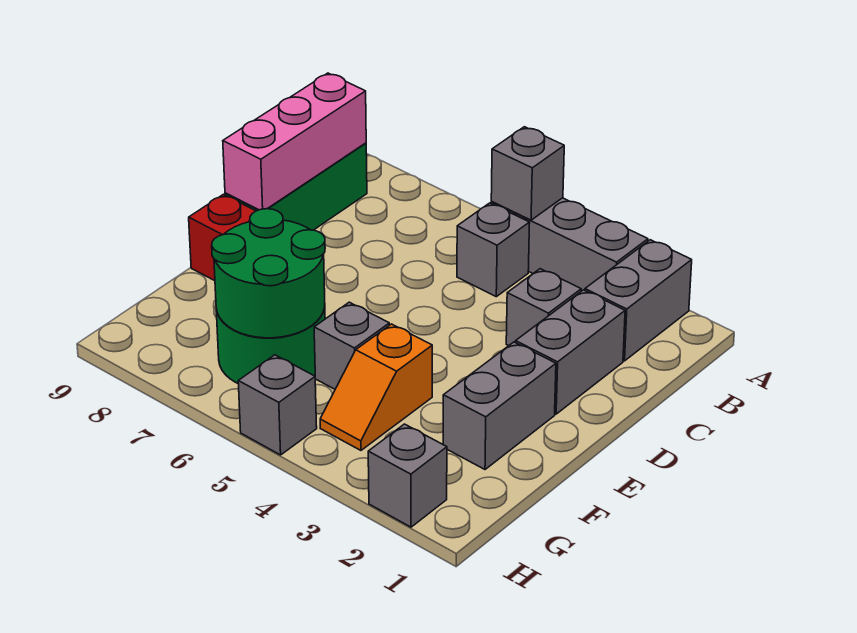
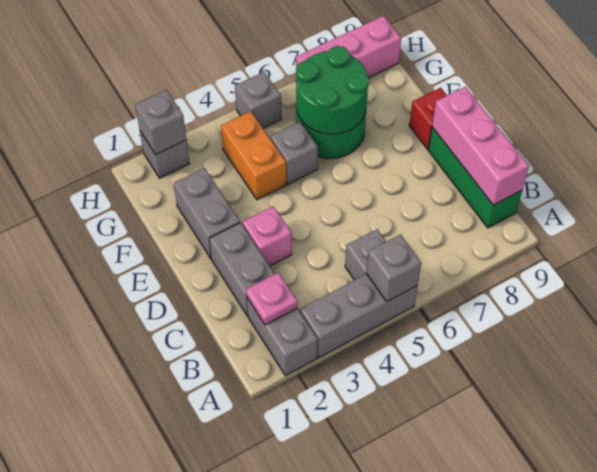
none -> pink 1x1 plate [246,273,297,325]
grey 1x1 brick [506,269,581,346] -> grey 1x1 brick moved to [135,90,186,154]
none -> pink 1x1 brick [242,206,292,266]
orange 1x2 slope [320,324,432,450] -> orange 1x2 brick [221,111,287,200]
none -> pink 1x3 brick [296,16,401,78]

